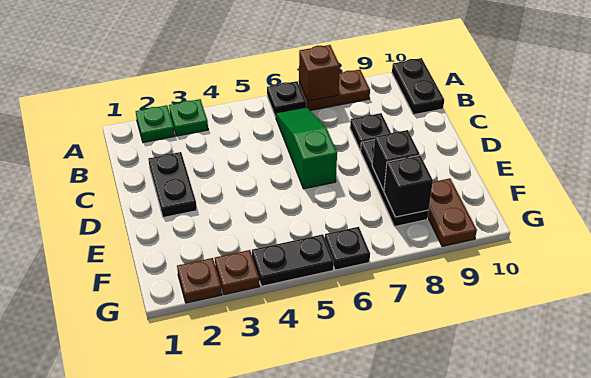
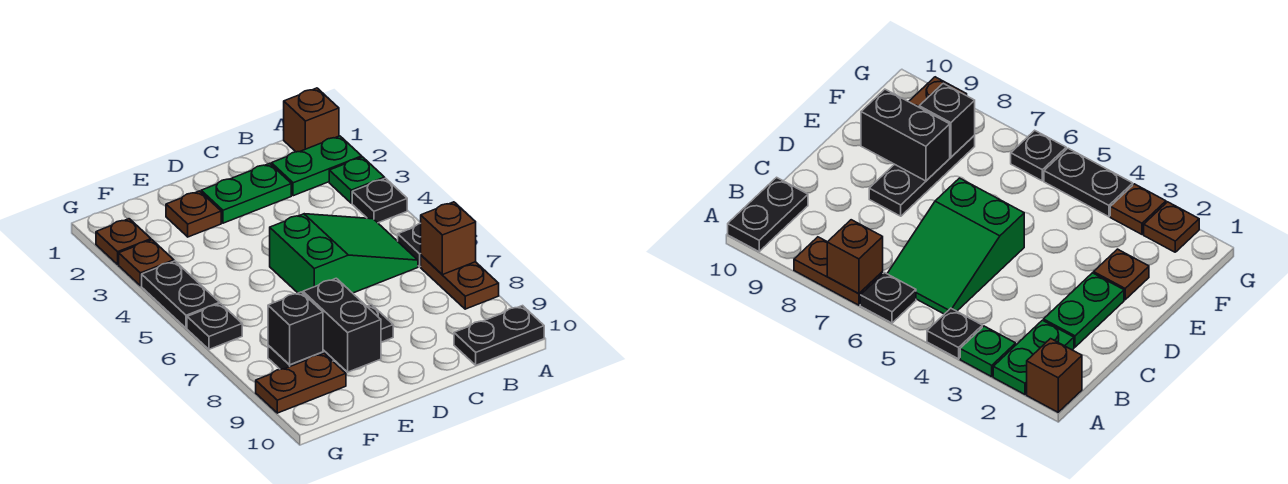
none -> brown 1x1 brick [284,88,339,152]
green 1x1 plate [136,105,175,142] -> green 1x2 plate [271,136,362,196]
green 1x3 slope [276,107,337,189] -> green 2x3 slope [270,214,418,293]
black 1x2 plate [148,152,197,218] -> green 1x2 plate [201,163,291,223]
black 1x1 plate [350,113,391,151] -> black 1x1 plate moved to [352,178,407,223]
none -> brown 1x1 plate [166,191,221,237]
black 1x1 brick [372,130,420,191] -> black 1x2 brick [303,278,381,372]

